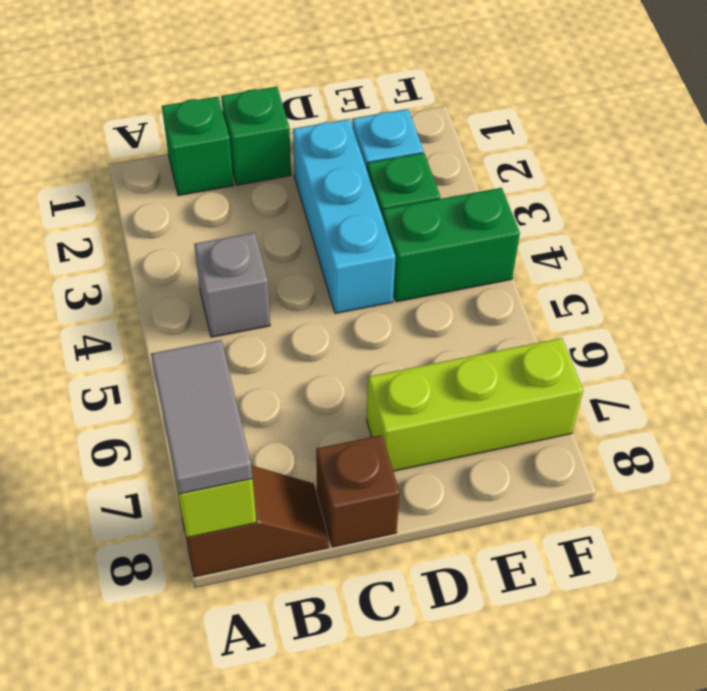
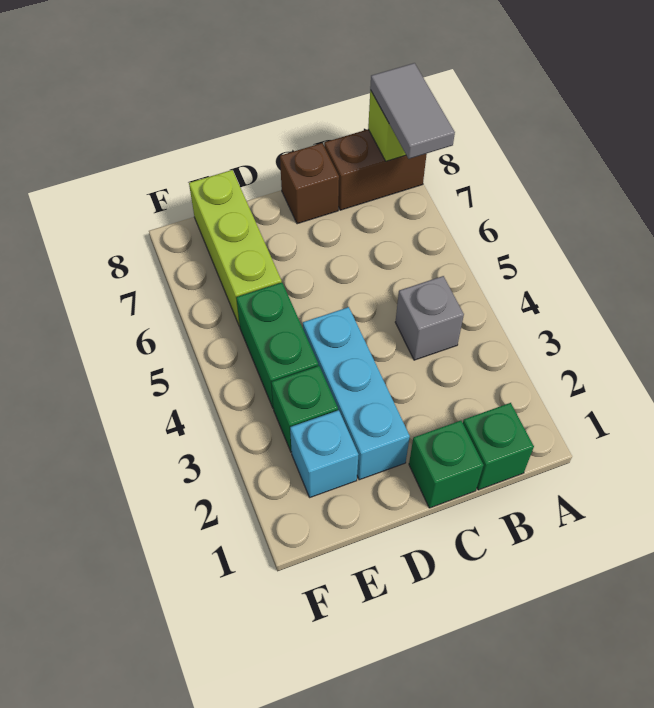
brown 1x2 slope [177,465,329,577] -> brown 1x2 brick [324,129,427,210]
lime 1x3 brick [366,338,583,471] -> lime 1x3 brick turned to [189,170,282,327]
green 1x2 brick [383,188,520,302] -> green 1x2 brick turned to [236,283,318,409]

